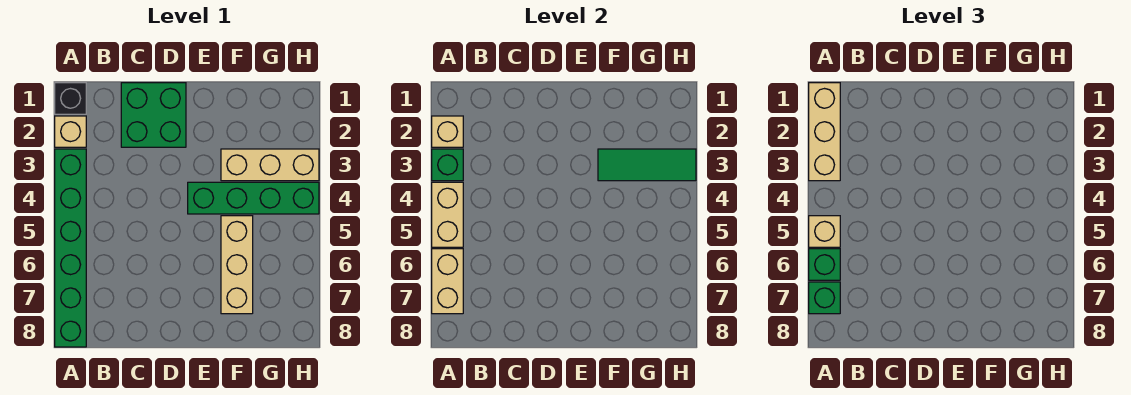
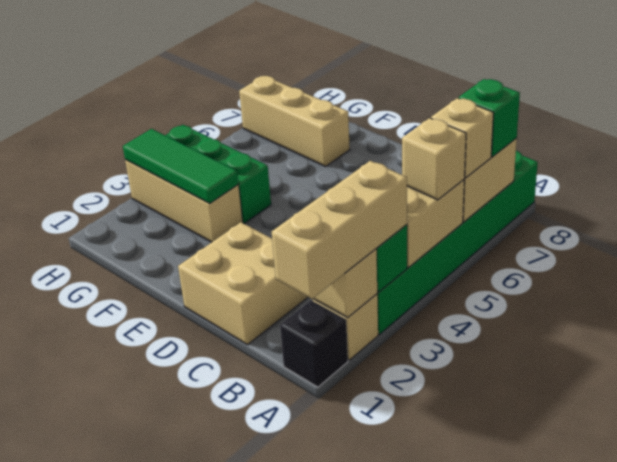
green 1x1 brick [809,249,840,280] -> tan 1x1 brick [431,98,494,178]
green 2x2 brick [121,83,186,147] -> tan 2x2 brick [178,222,308,345]
green 1x4 brick [188,182,319,214] -> green 1x3 brick [165,125,271,223]
tan 1x3 brick [221,216,253,314] -> tan 1x3 brick turned to [239,76,350,166]

